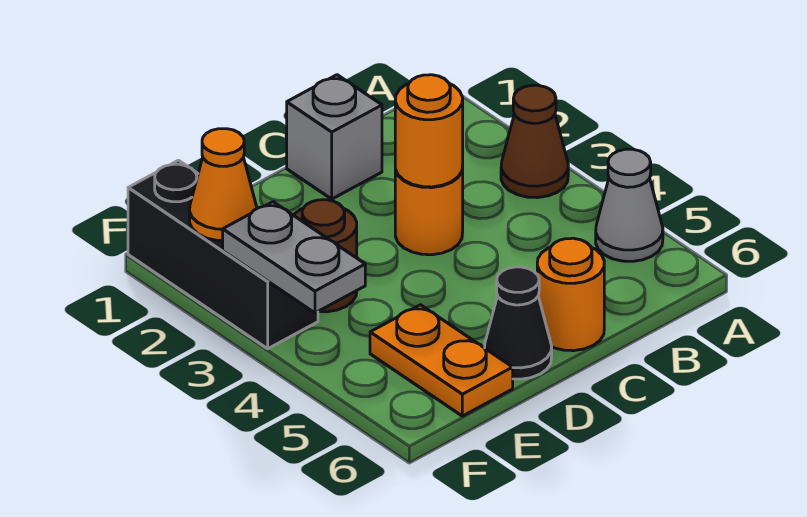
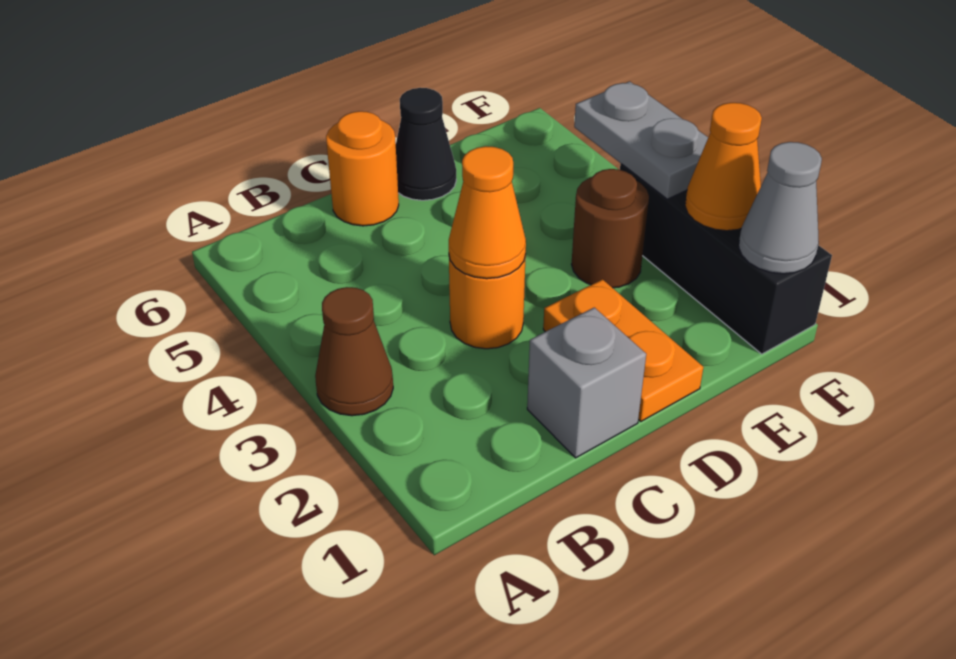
grey 1x1 cone [596,149,663,261] -> grey 1x1 cone moved to [739,142,822,274]
orange 1x1 round brick [395,75,463,187] -> orange 1x1 cone [449,146,526,279]
orange 1x2 plate [370,305,513,416] -> orange 1x2 plate moved to [543,279,703,421]

